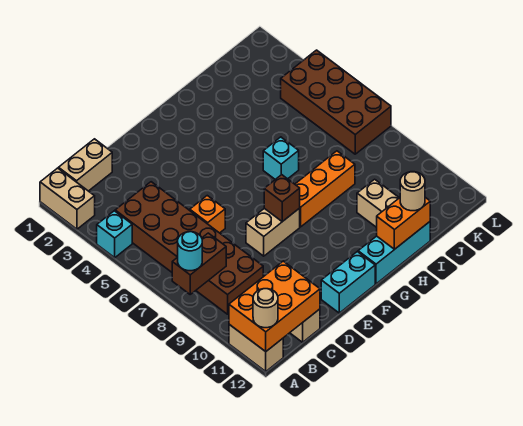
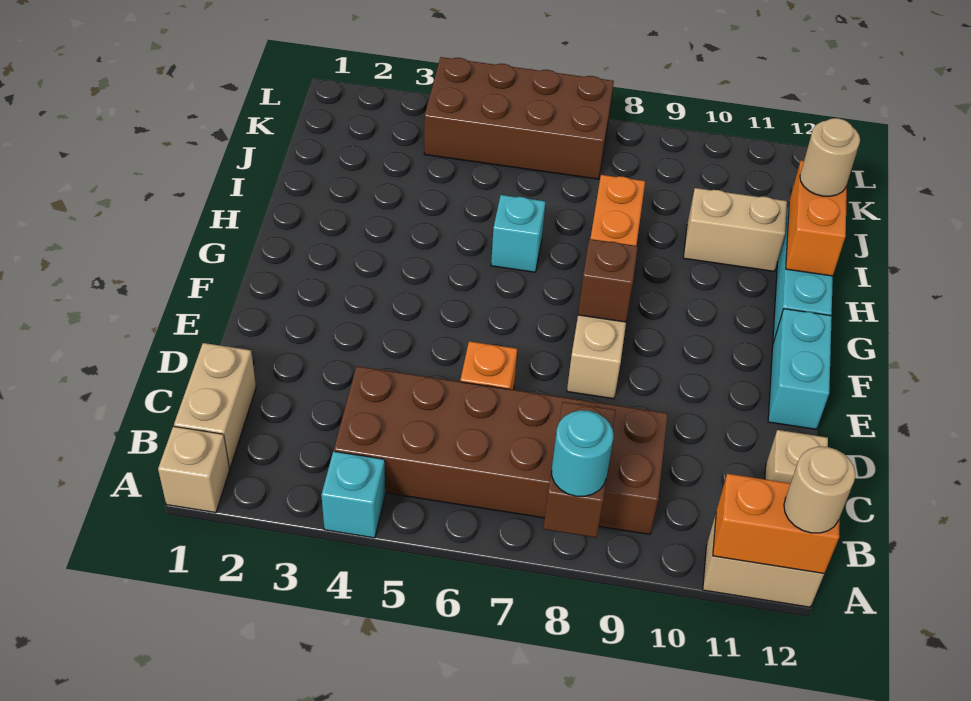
tan 1x2 brick [40,168,95,229] -> tan 1x1 brick [158,427,230,513]
orange 2x3 brick [229,261,320,352] -> orange 1x2 brick [713,474,840,574]

